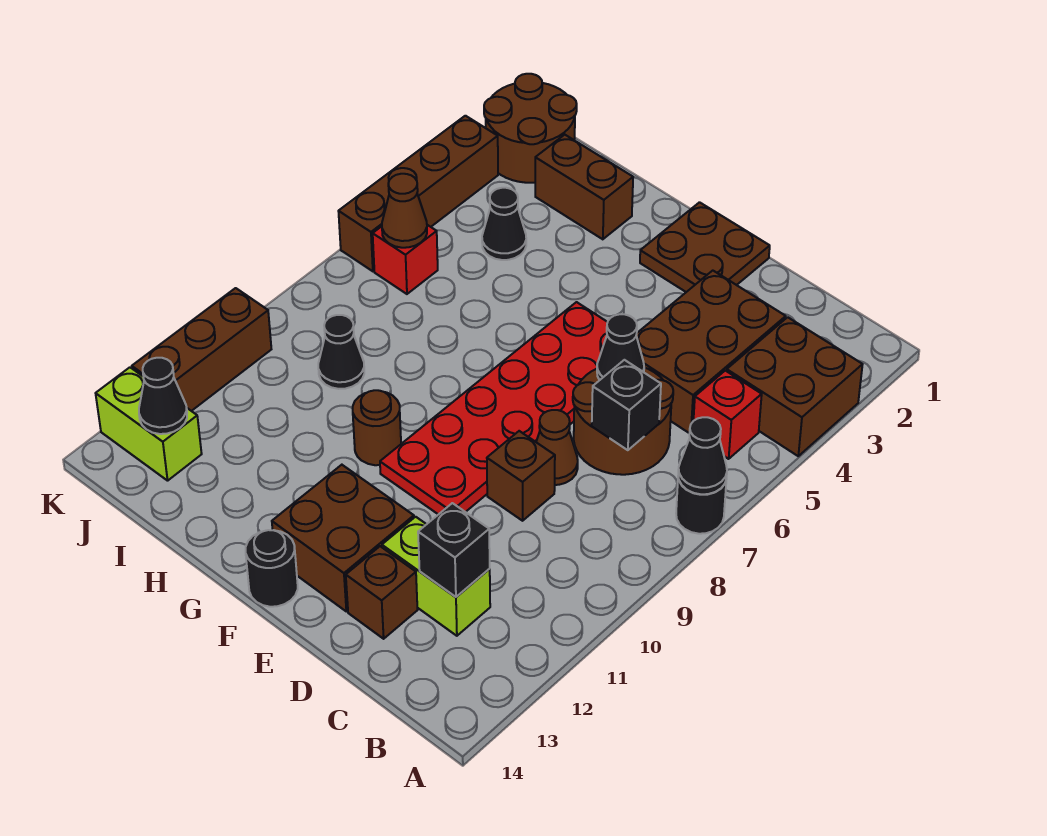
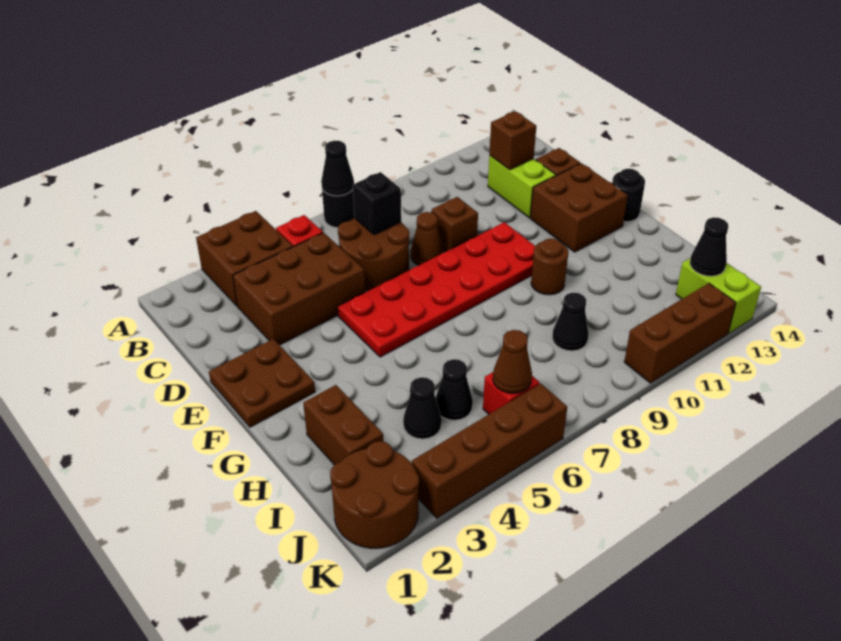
black 1x1 brick [418,503,490,597] -> brown 1x1 brick [489,111,536,170]
black 1x1 cone [597,314,644,380] -> black 1x1 cone moved to [436,359,473,420]

